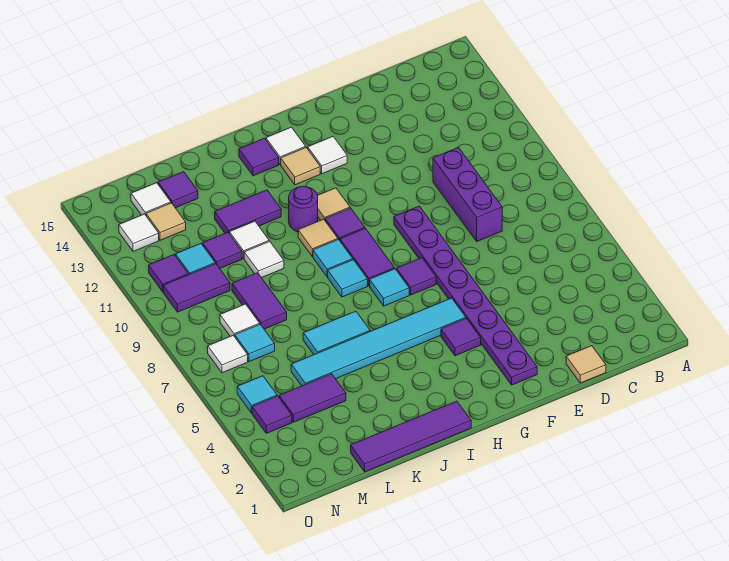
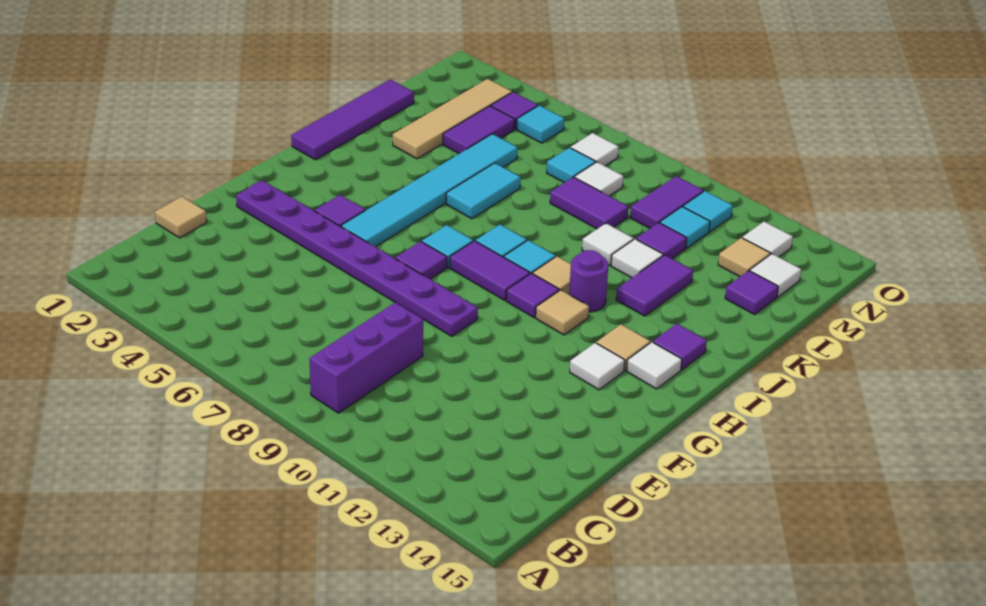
purple 1x3 brick [433,148,502,241] -> purple 1x3 brick turned to [309,302,423,413]
none -> tan 1x4 tile [393,79,512,159]
purple 1x1 tile [149,255,188,292] -> cyan 1x1 tile [683,191,733,232]

